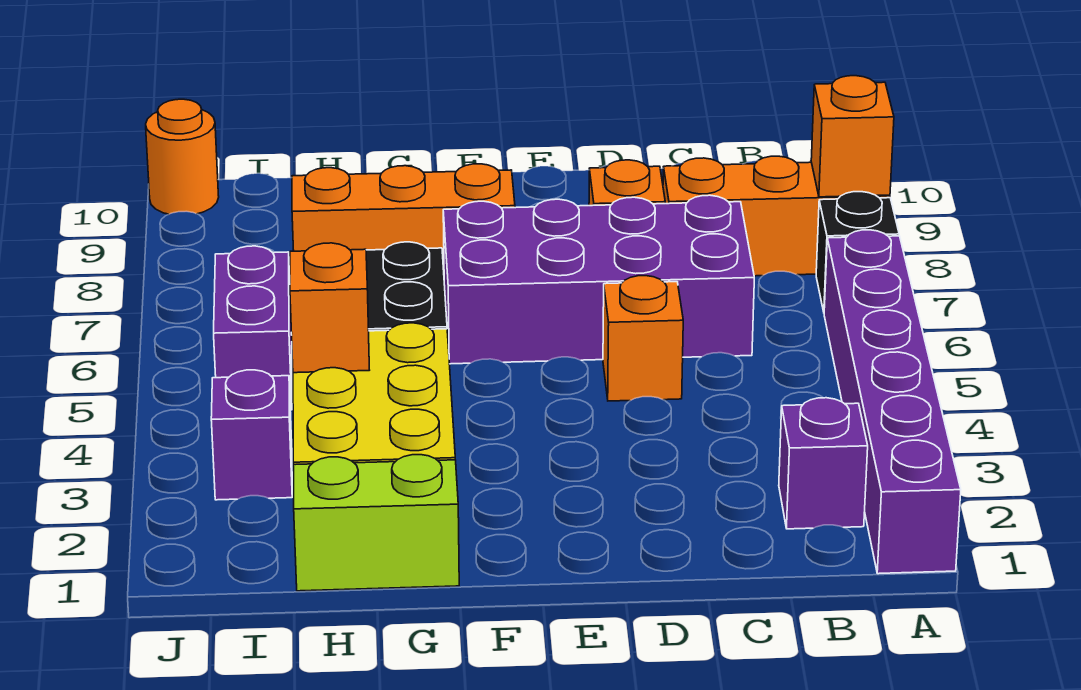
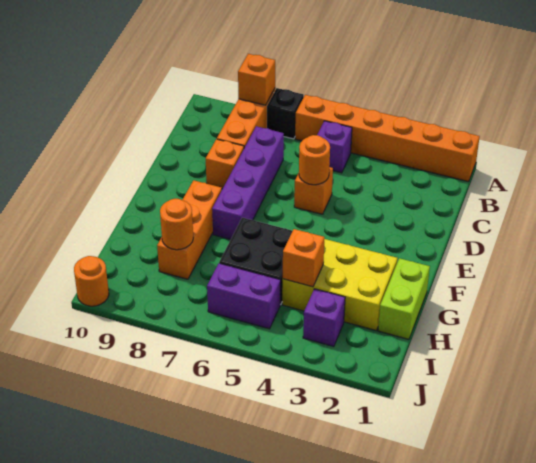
purple 1x6 brick [824,230,961,574] -> orange 1x6 brick [295,95,480,182]
purple 1x1 brick [779,398,868,529] -> purple 1x1 brick moved to [317,121,352,173]
purple 2x4 brick [443,195,754,364] -> purple 1x4 brick [212,126,284,239]
none -> orange 1x1 round brick [299,135,330,185]
none -> orange 1x1 round brick [160,199,193,250]

